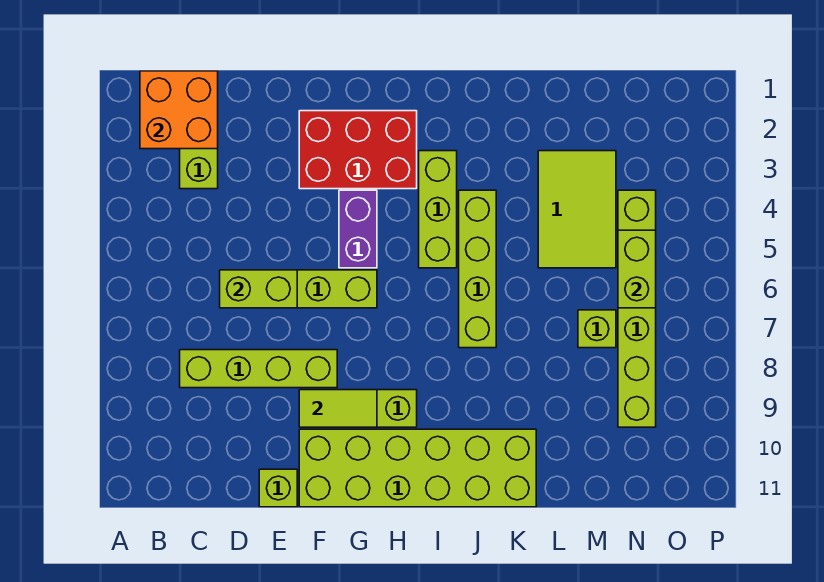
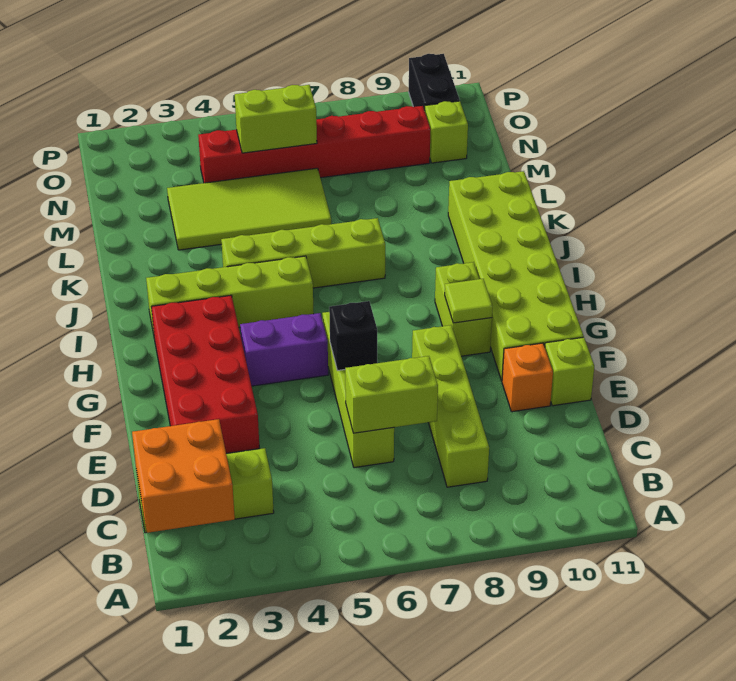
lime 1x2 brick [220,270,297,308] -> lime 1x2 brick turned to [345,356,438,433]
none -> orange 1x1 brick [502,343,553,412]
red 2x3 brick [299,111,417,189] -> red 2x4 brick [151,295,259,453]
none -> black 1x1 brick [329,301,377,371]
lime 1x2 tile [299,390,377,427] -> lime 1x1 tile [445,279,493,323]
lime 1x3 brick [419,151,457,268] -> lime 1x4 brick [146,256,314,334]
lime 2x3 tile [538,151,616,268] -> lime 2x4 tile [167,168,331,250]
lime 1x1 brick [578,310,616,348] -> lime 1x1 brick moved to [425,101,468,163]
lime 1x6 brick [618,190,656,427] -> red 1x6 brick [198,106,431,183]
none -> black 1x2 brick [409,54,460,110]

